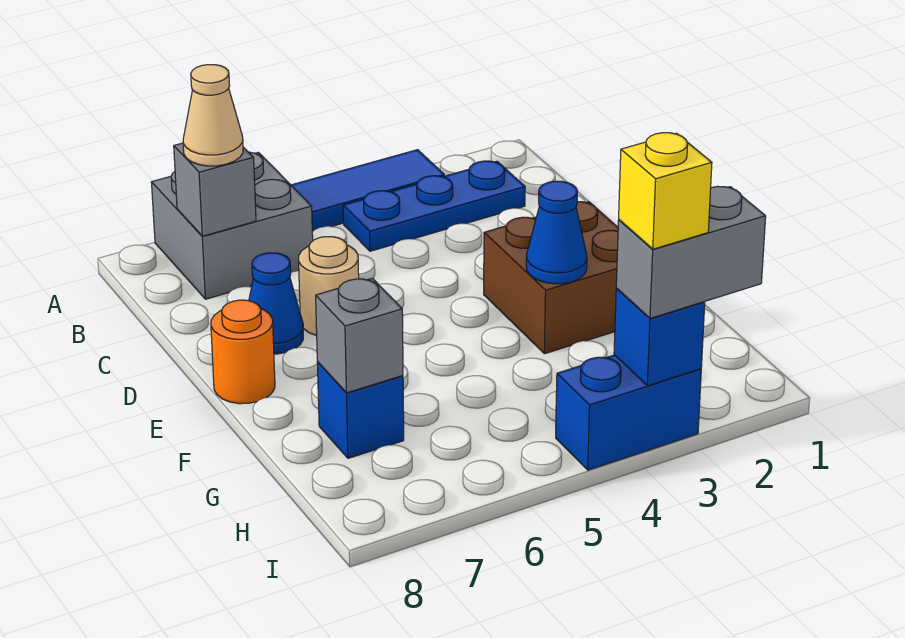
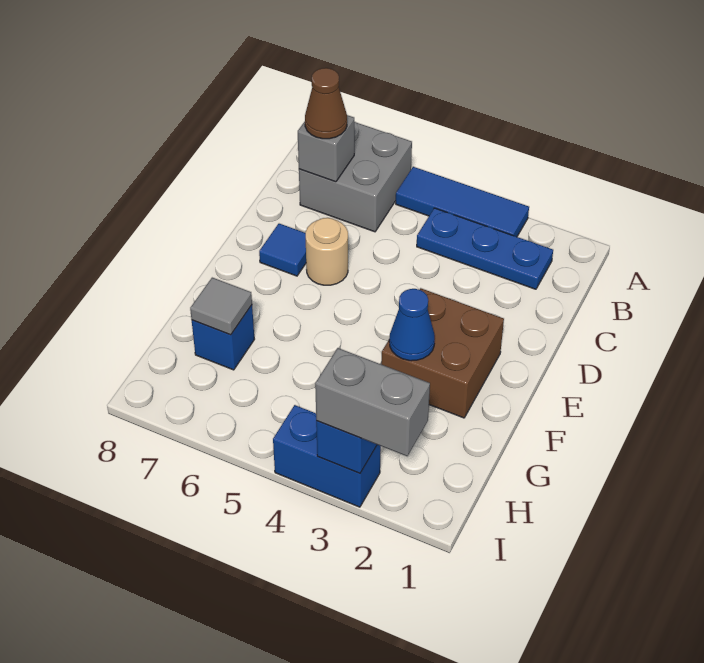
tan 1x1 cone [183,65,243,166] -> brown 1x1 cone [305,68,347,139]
blue 1x1 cone [249,253,303,354] -> blue 1x1 tile [259,224,306,276]
orange 1x1 round brick [211,300,275,404] -> none
grey 1x1 brick [316,278,403,393] -> grey 1x1 tile [190,278,252,335]
yellow 1x1 brick [619,133,712,249] -> none

